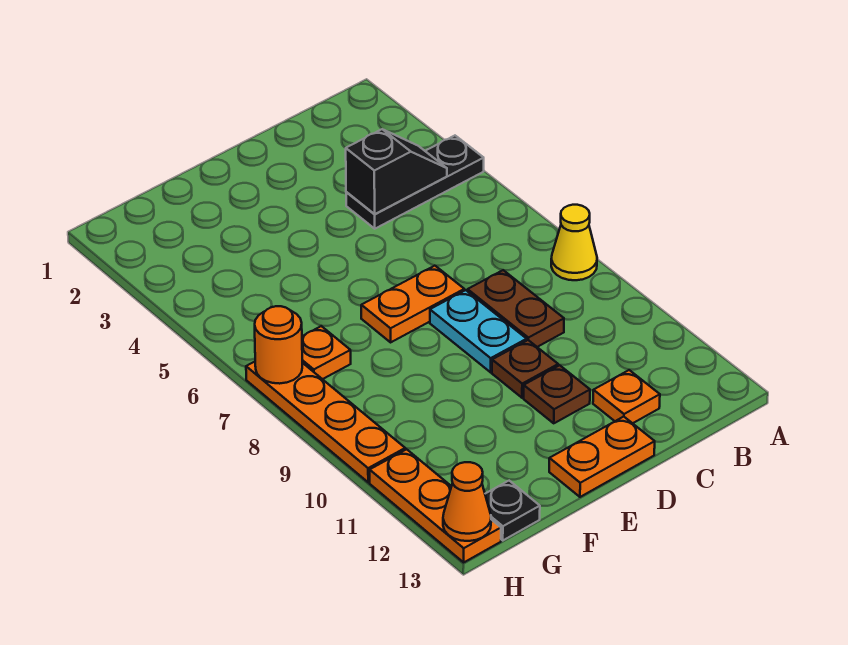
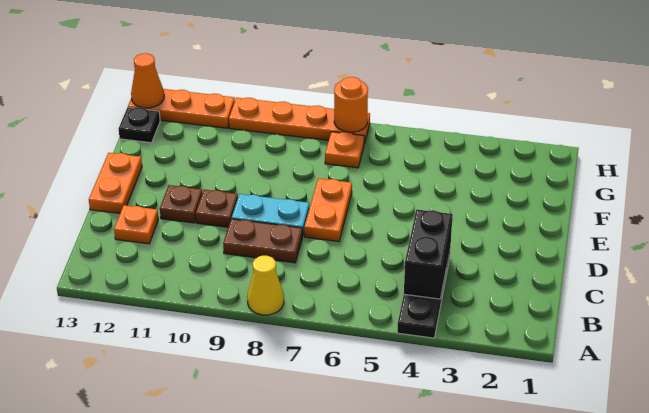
black 1x2 slope [346,129,447,214] -> black 1x2 brick [404,210,453,299]

